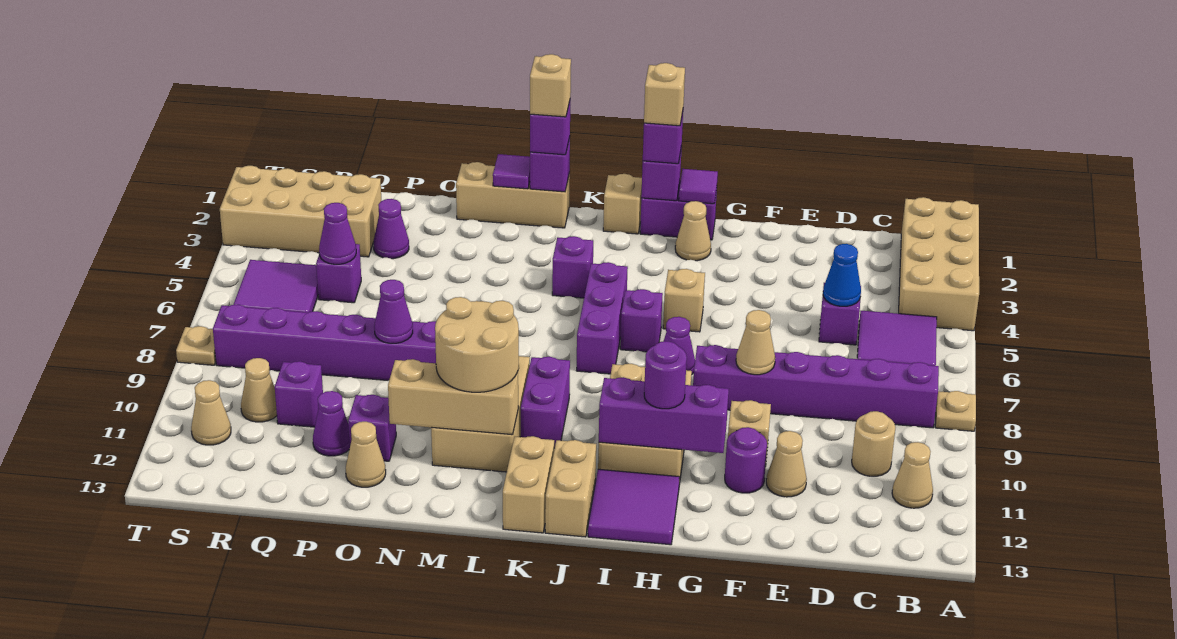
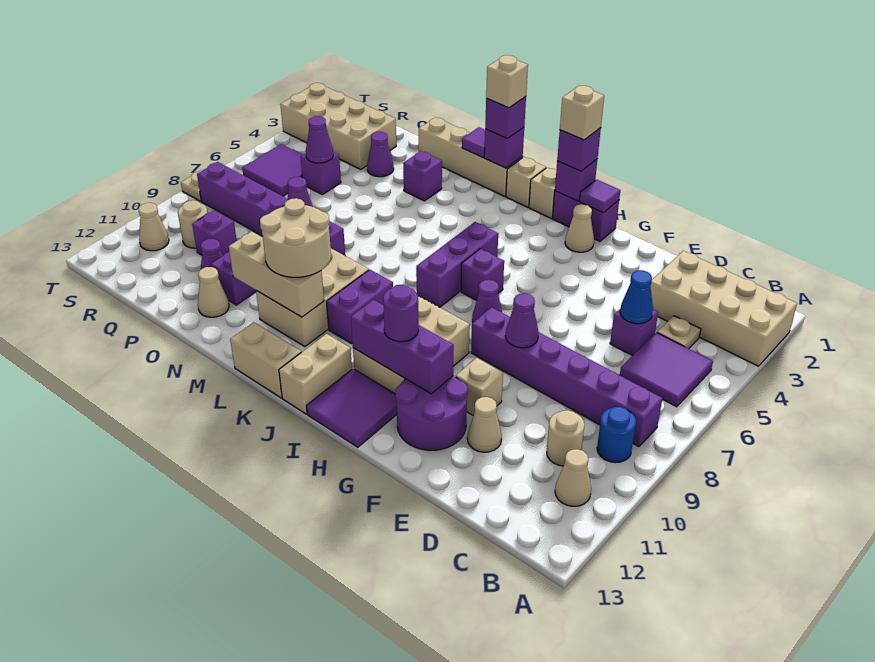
tan 2x4 brick [899,197,979,331] -> tan 2x4 brick turned to [650,251,797,366]
tan 1x1 plate [935,391,976,431] -> tan 1x1 plate moved to [657,316,701,349]
none -> blue 1x1 round brick [597,407,636,463]
tan 1x1 cone [736,310,775,375] -> purple 1x1 cone [506,293,539,348]
purple 1x1 round brick [725,427,767,493] -> purple 2x2 round brick [395,376,468,450]
tan 1x1 brick [663,269,705,332] -> tan 1x1 brick moved to [506,157,546,207]
purple 1x1 brick [552,236,593,298] -> purple 1x1 brick moved to [403,151,442,201]
tan 1x2 brick [503,436,554,533] -> tan 1x2 brick turned to [230,322,301,398]
tan 1x3 brick [456,162,570,228] -> tan 1x4 brick [419,117,523,196]
tan 1x1 cone [241,358,277,422] -> tan 1x1 round brick [178,200,207,248]

